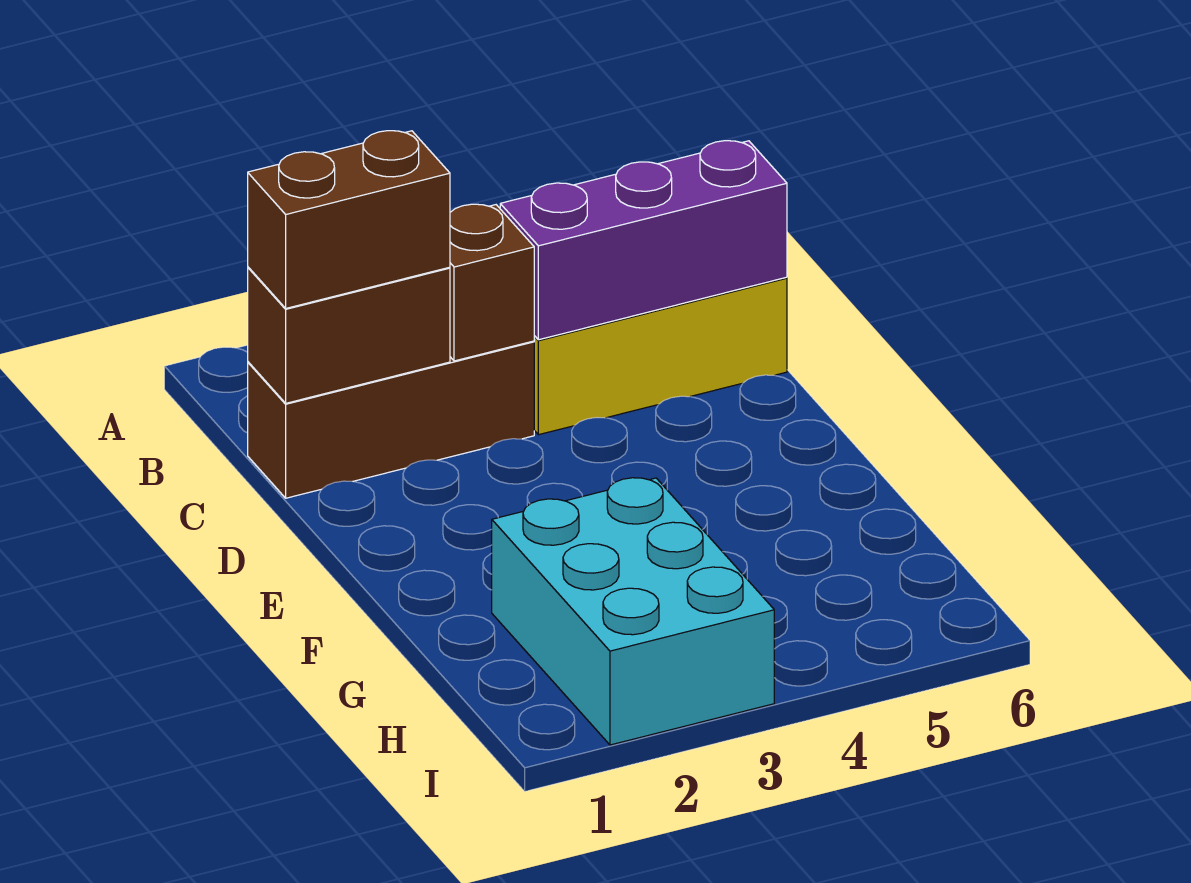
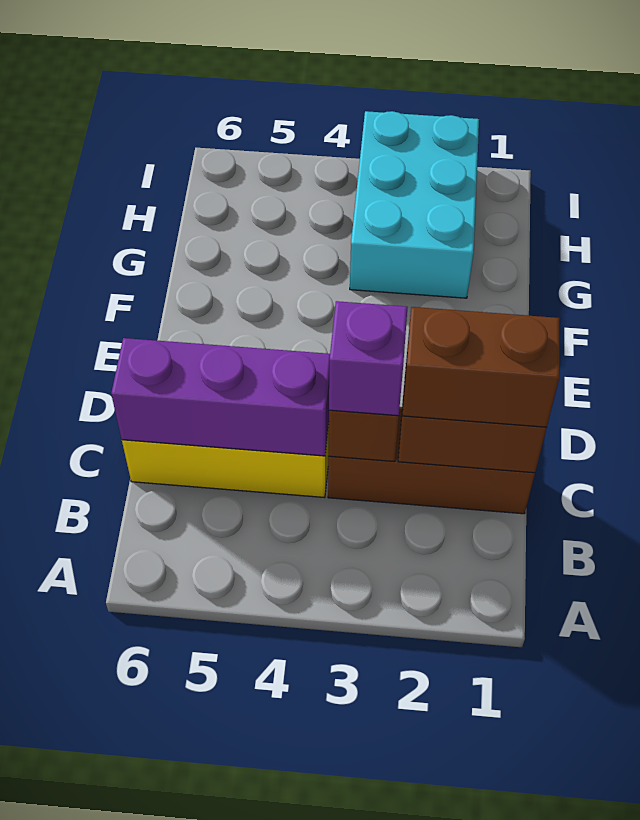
none -> purple 1x1 brick [329,301,408,416]

